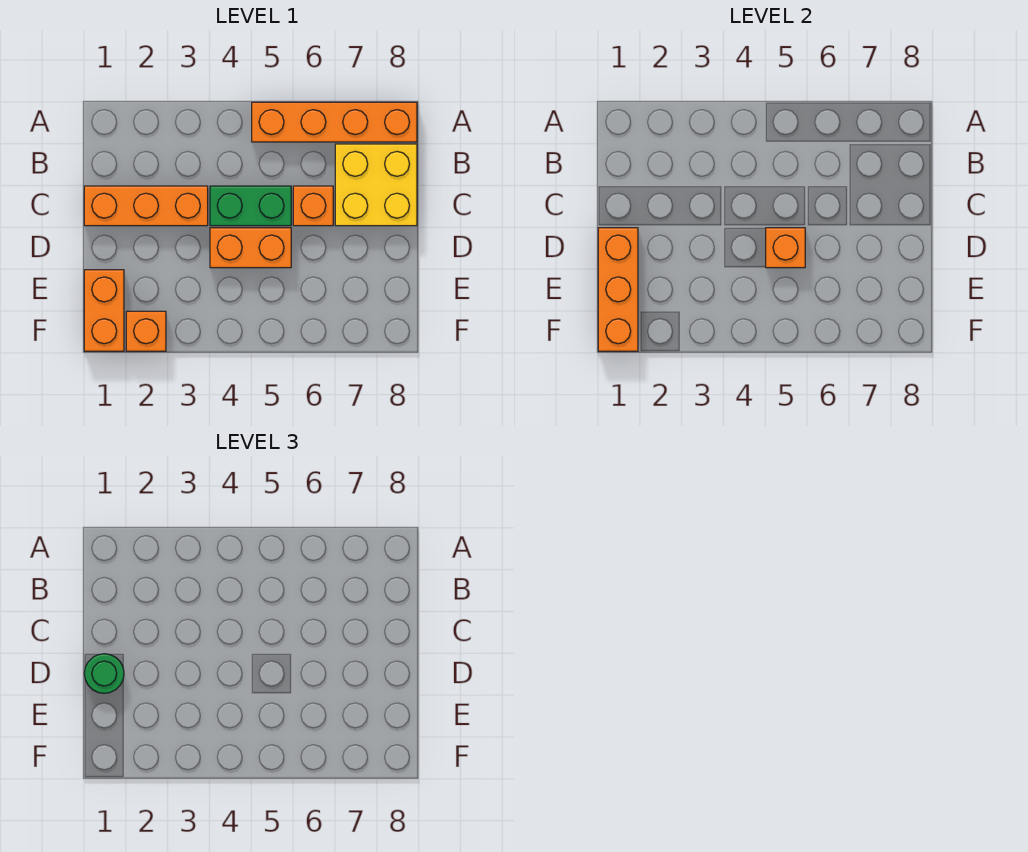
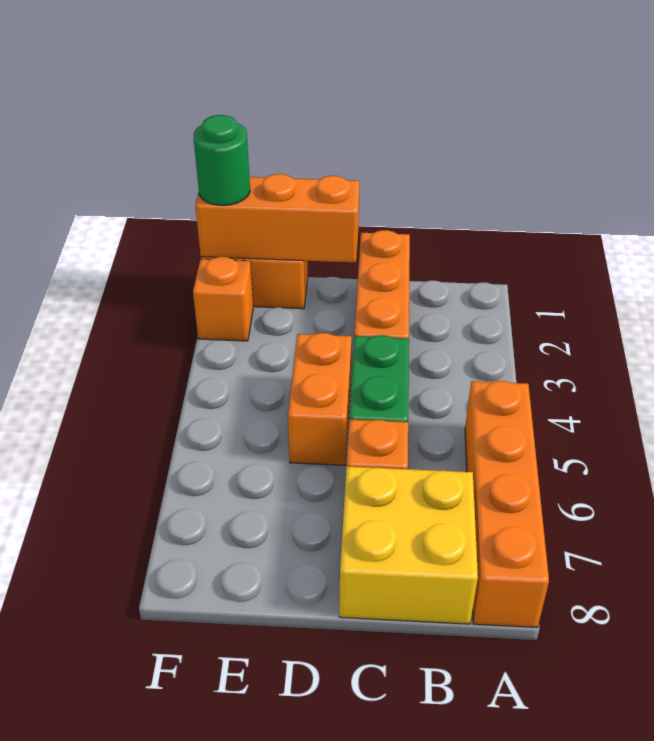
green 1x1 round brick [84,654,124,693] -> green 1x1 round brick moved to [194,115,250,205]
orange 1x1 brick [766,228,805,268] -> none

